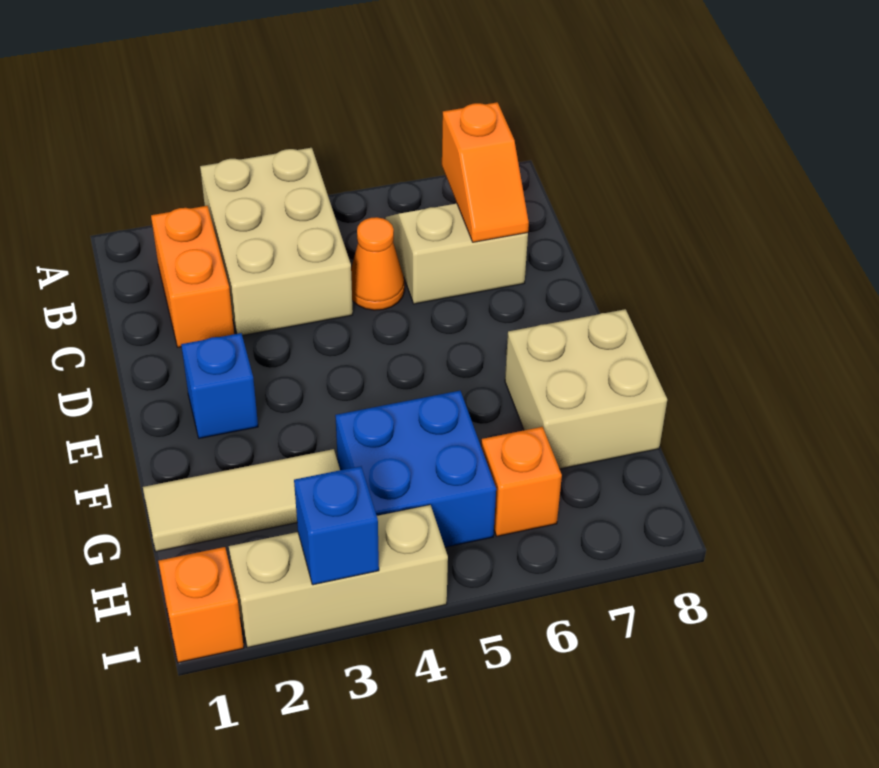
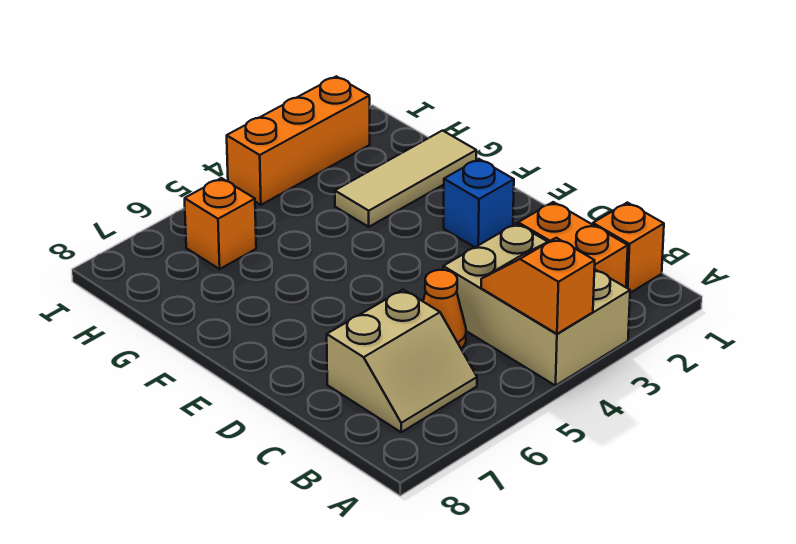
orange 1x2 slope [442,102,529,242] -> orange 1x2 slope moved to [481,238,595,334]
tan 2x2 brick [505,309,667,469] -> none
blue 2x2 brick [335,391,496,547] -> none
orange 1x1 brick [158,547,244,663] -> orange 1x1 brick moved to [593,203,664,293]
tan 1x3 brick [229,505,448,648] -> orange 1x3 brick [227,76,370,205]
blue 1x1 brick [294,466,379,585] -> none

